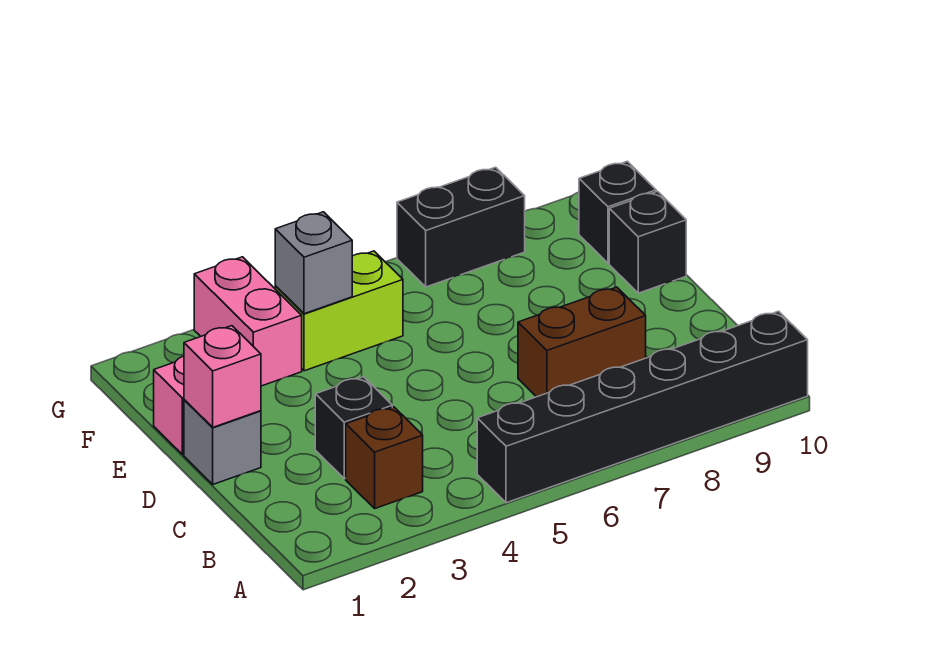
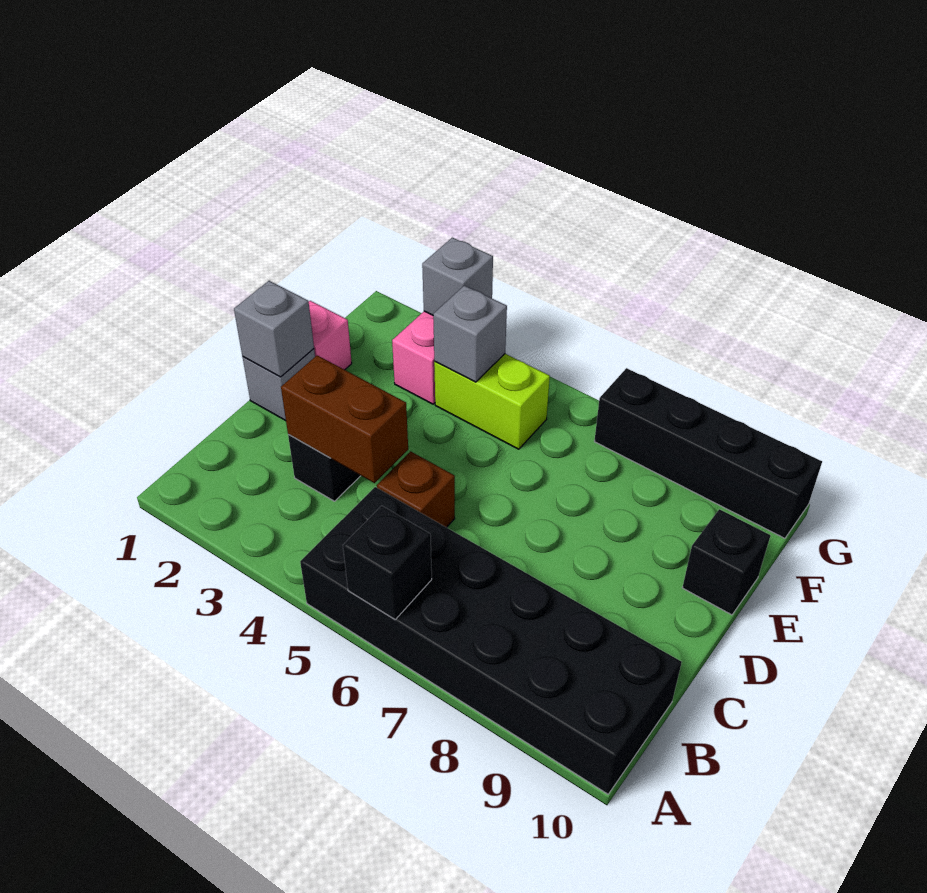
black 1x6 brick [477,311,808,503] -> black 2x6 brick [300,487,682,794]
brown 1x1 brick [346,407,423,508] -> brown 1x1 brick moved to [377,451,455,528]
brown 1x2 brick [518,287,646,397] -> brown 1x2 brick moved to [281,355,408,483]
pink 1x1 brick [184,326,261,427] -> grey 1x1 brick [234,281,314,377]
black 1x1 brick [579,161,656,263] -> black 1x1 brick moved to [343,506,432,619]
none -> grey 1x1 brick [422,238,493,315]
black 1x2 brick [397,167,525,287] -> black 1x4 brick [594,368,822,538]

